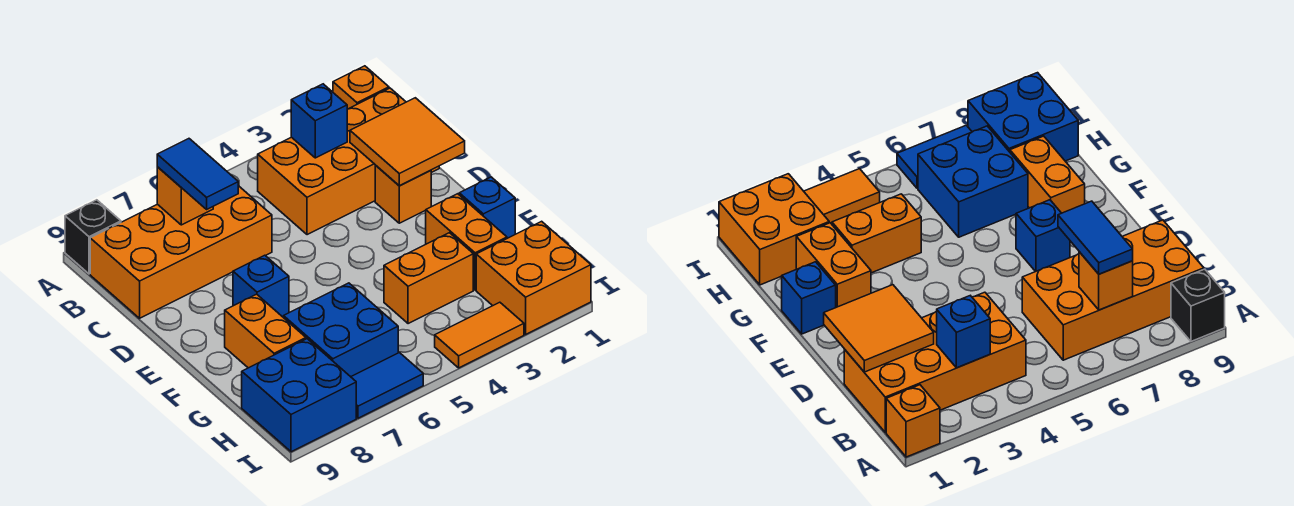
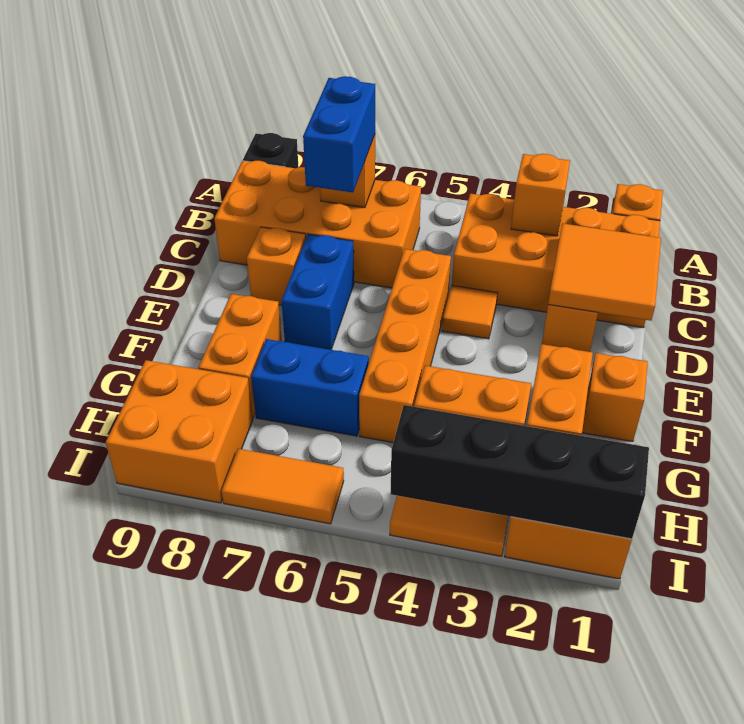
blue 1x1 brick [291,84,347,158] -> orange 1x1 brick [511,154,570,236]
blue 1x2 tile [157,139,238,209] -> blue 1x2 brick [303,76,375,193]
none -> orange 1x1 tile [442,285,498,339]
none -> orange 1x4 brick [359,249,451,442]
none -> orange 1x1 brick [247,227,306,305]
blue 1x1 brick [233,255,289,317] -> blue 1x2 brick [282,234,354,350]
blue 1x1 brick [459,177,515,238] -> orange 1x1 brick [582,353,648,442]
blue 2x2 brick [284,283,398,377] -> blue 1x2 brick [251,339,369,436]
blue 2x2 brick [242,339,356,452] -> orange 2x2 brick [106,360,253,503]
none -> black 1x4 brick [391,405,649,539]
blue 1x2 tile [351,353,423,418] -> orange 1x2 tile [222,449,344,524]

